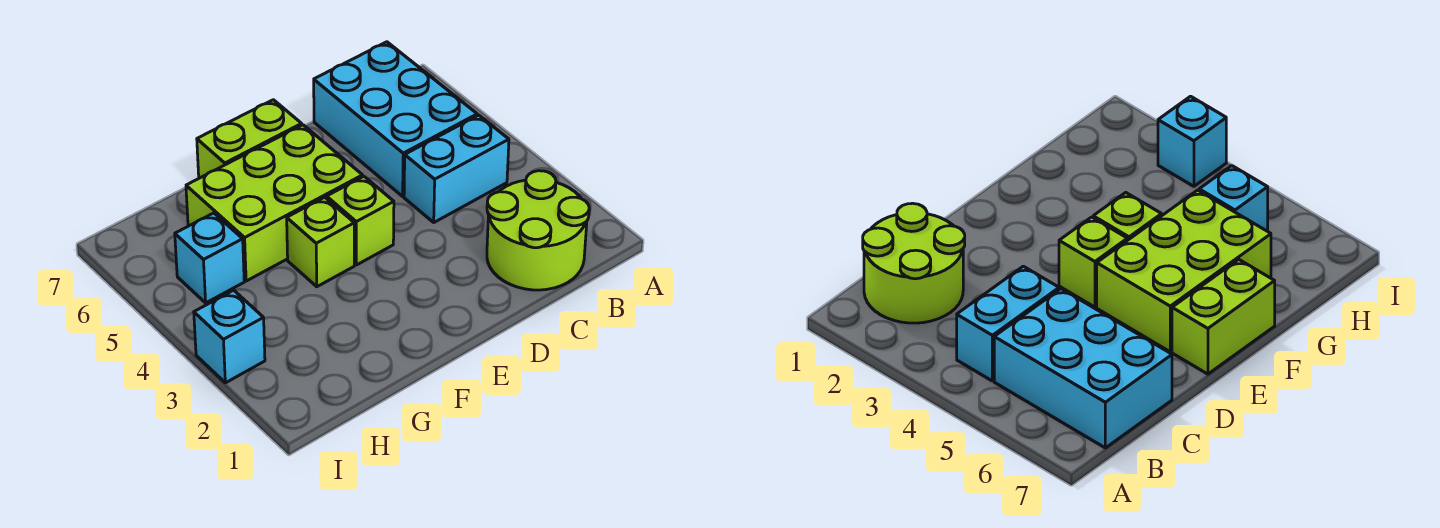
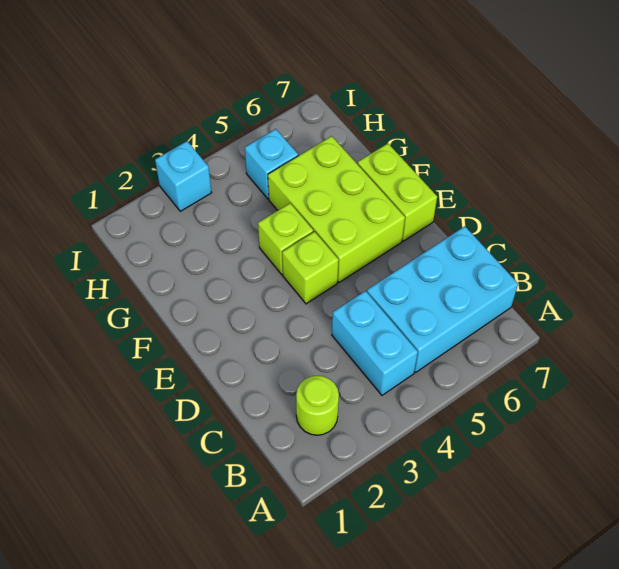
lime 2x2 round brick [487,171,589,290] -> lime 1x1 round brick [296,376,339,435]

